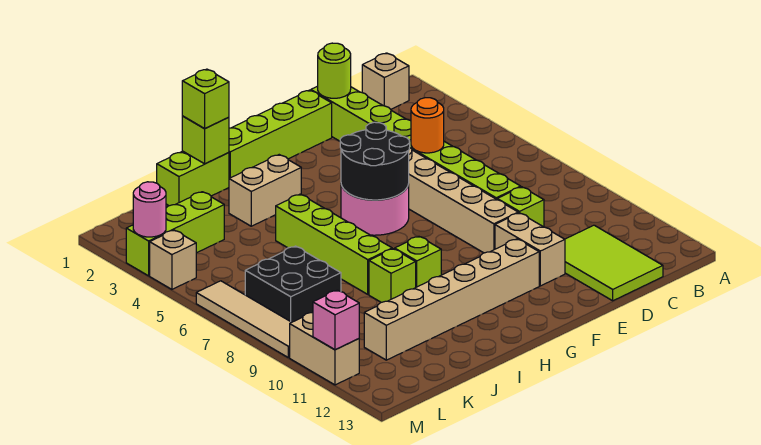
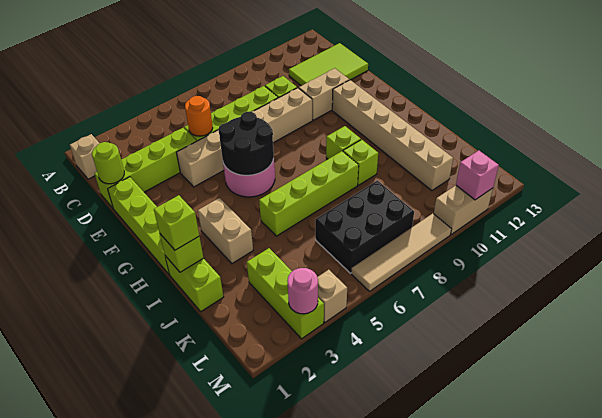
black 2x2 brick [245,246,341,322] -> black 2x3 brick [315,181,414,273]

